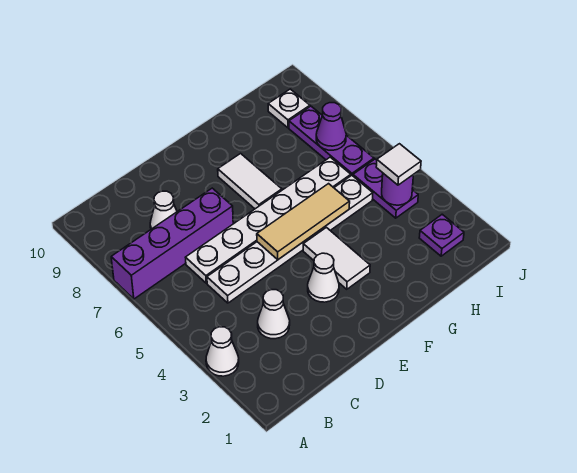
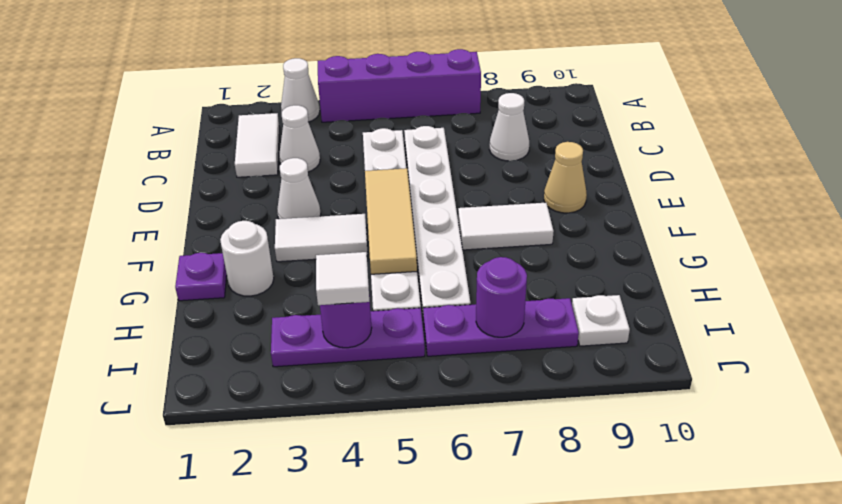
purple 1x4 brick [111,188,233,299] -> purple 1x4 brick turned to [318,49,481,122]
none -> white 1x2 tile [235,113,279,177]
none -> tan 1x1 cone [544,142,587,213]
none -> white 1x1 round brick [220,221,274,296]
purple 1x1 plate [419,214,464,256] -> purple 1x1 plate moved to [175,253,227,301]
purple 1x2 plate [353,159,418,218] -> purple 1x3 plate [271,308,425,367]
purple 1x1 cone [316,103,346,150] -> purple 1x1 round brick [476,257,527,337]

